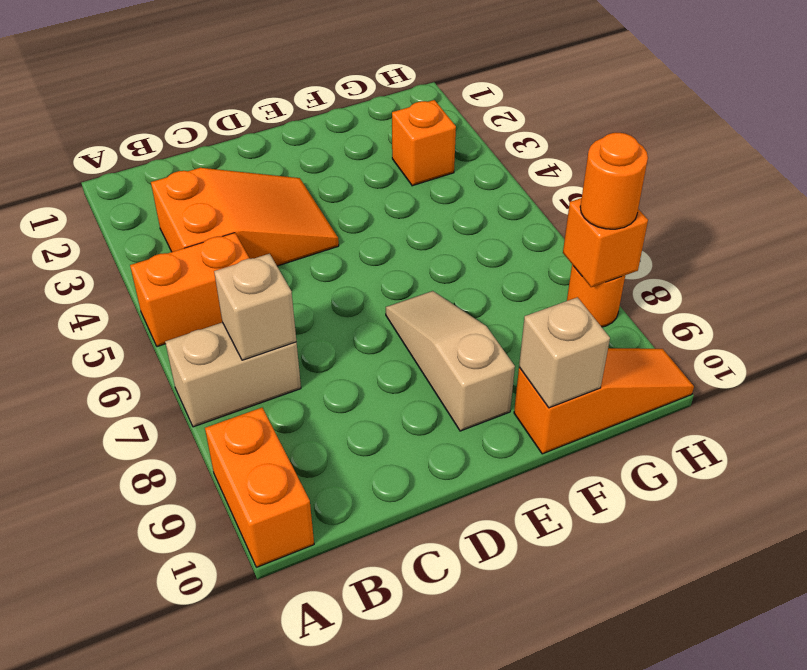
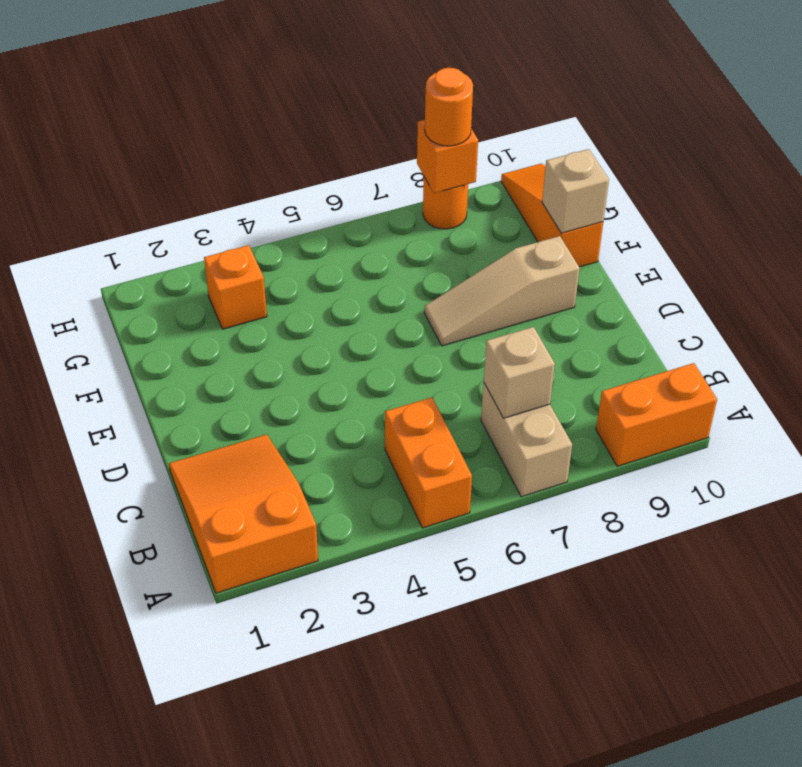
orange 2x3 slope [151,168,339,266] -> orange 2x3 slope moved to [169,434,318,593]

